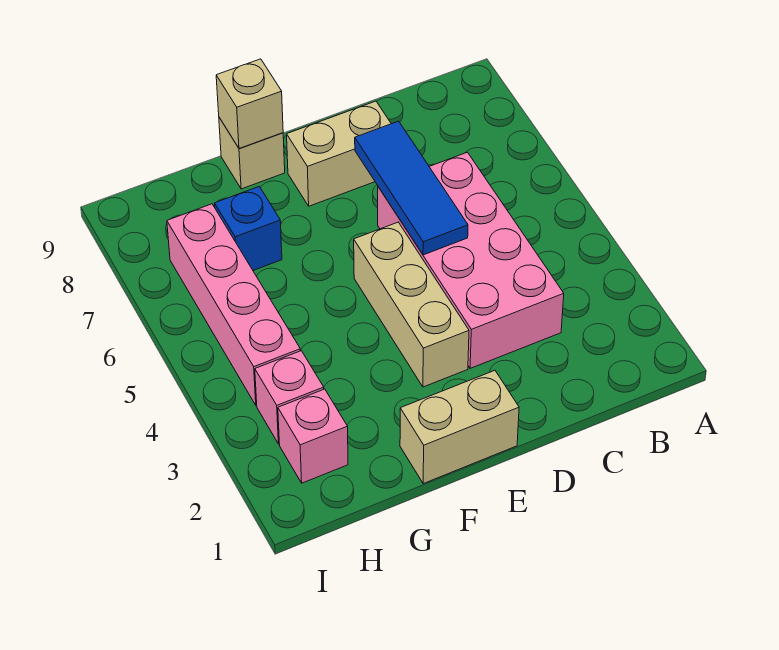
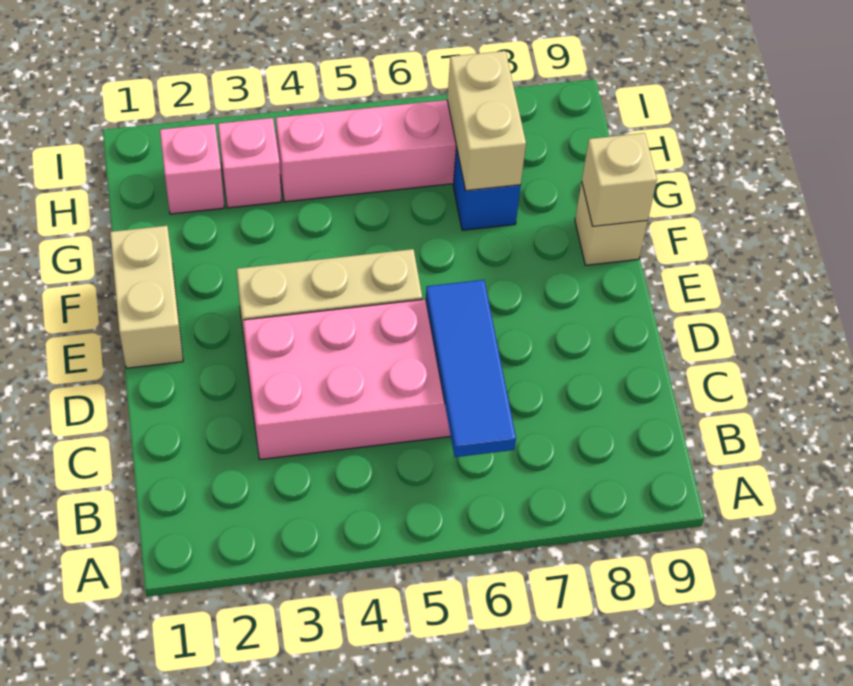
blue 1x3 tile [355,121,468,255] -> blue 1x3 tile turned to [426,280,516,457]
tan 1x2 brick [287,101,391,206] -> tan 1x2 brick moved to [447,51,526,191]

